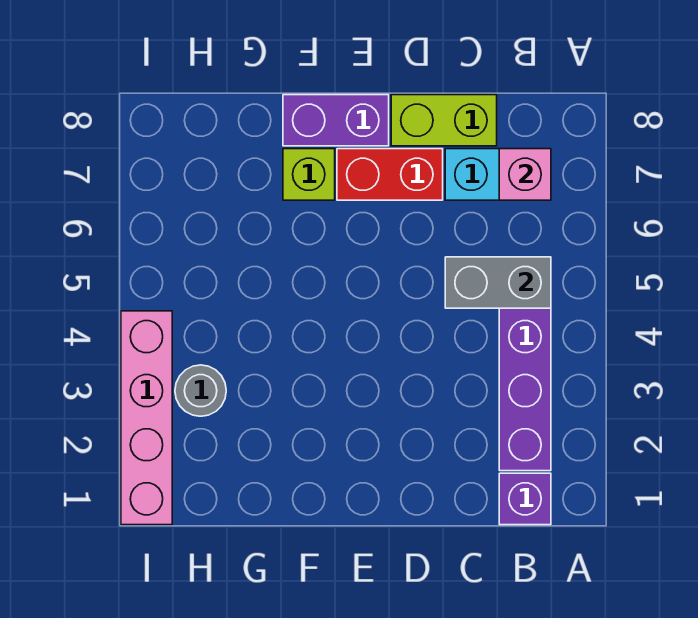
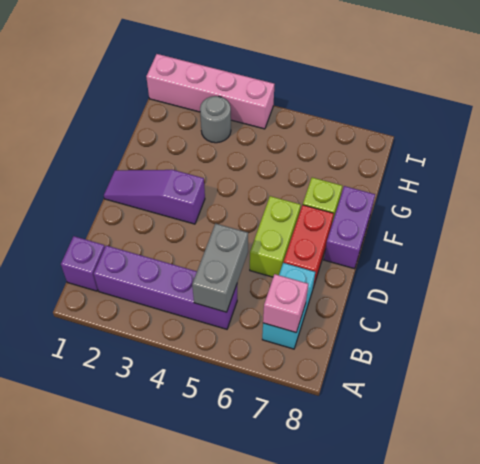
lime 1x2 brick [391,95,497,146] -> lime 1x2 brick moved to [250,196,301,277]
none -> purple 1x3 slope [104,170,205,224]

